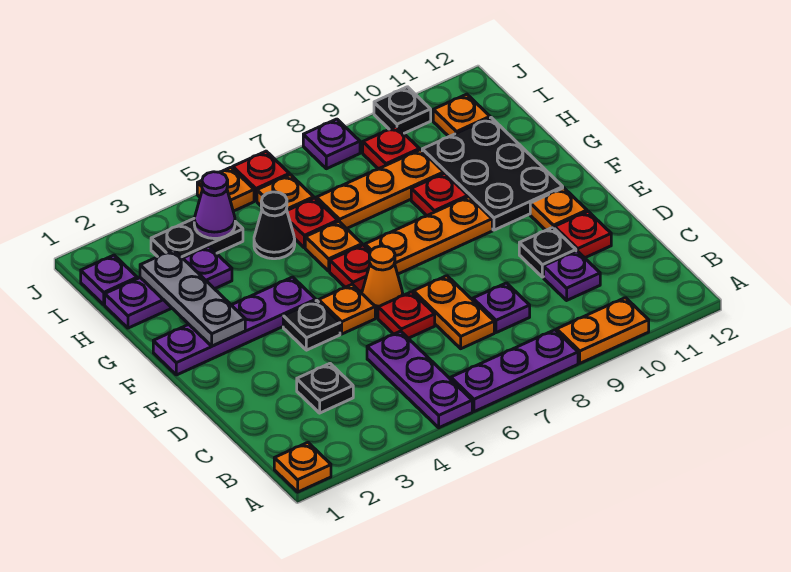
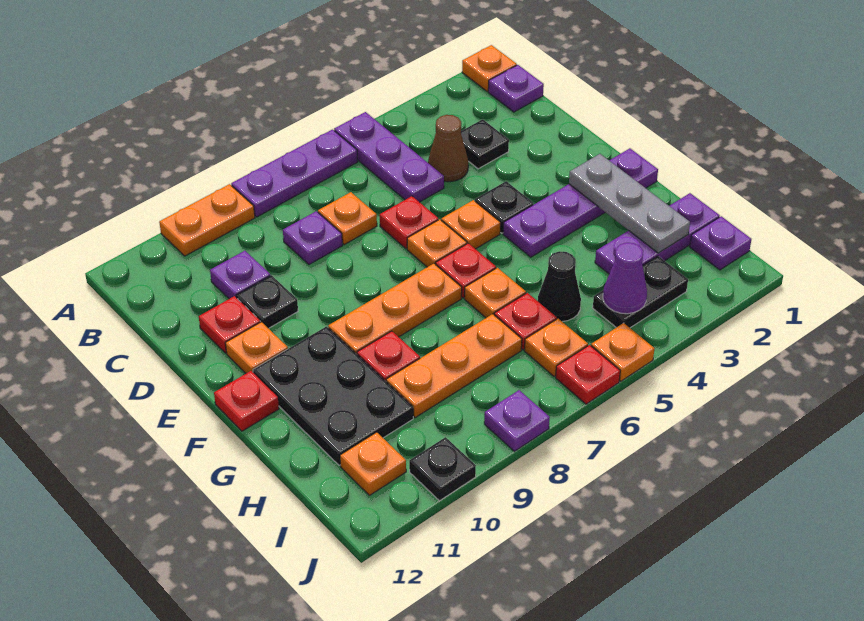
none -> purple 1x1 plate [488,65,544,112]
none -> brown 1x1 cone [428,115,468,182]
orange 1x2 plate [413,276,494,349] -> orange 1x1 plate [318,192,377,245]
orange 1x1 cone [362,246,403,312] -> orange 1x1 plate [407,219,467,267]
red 1x1 plate [363,126,419,169] -> red 1x1 plate moved to [214,371,279,431]

